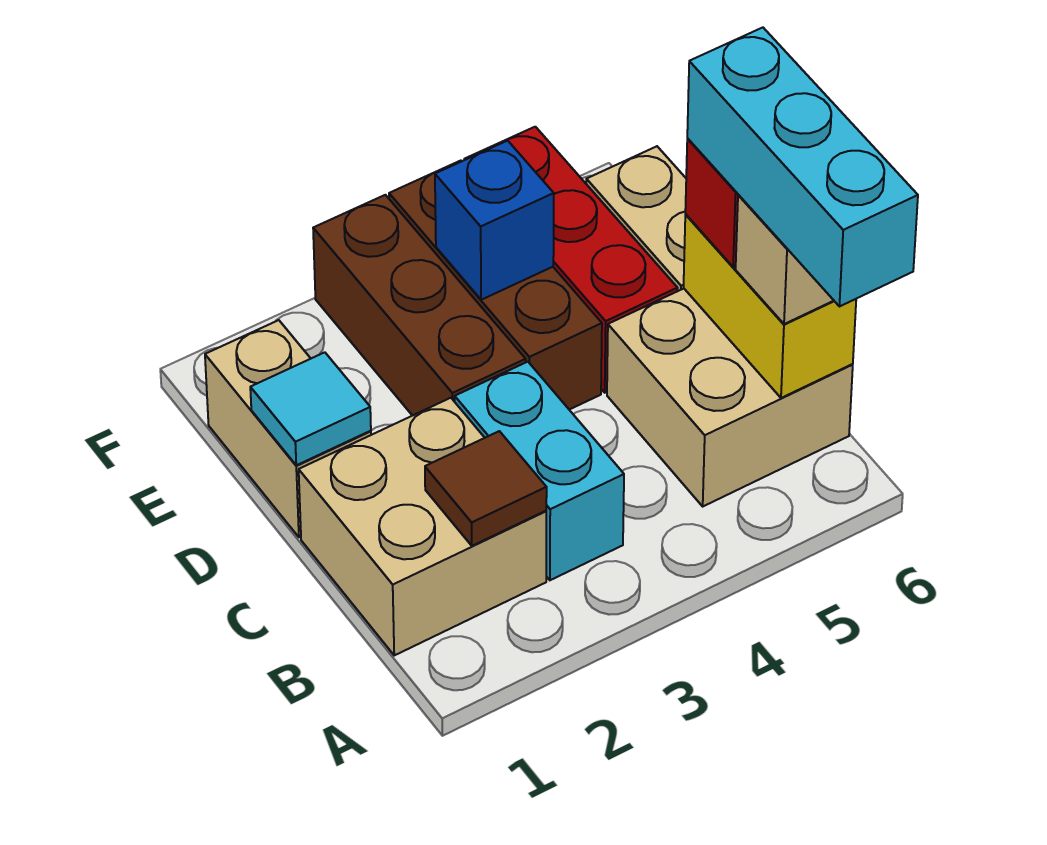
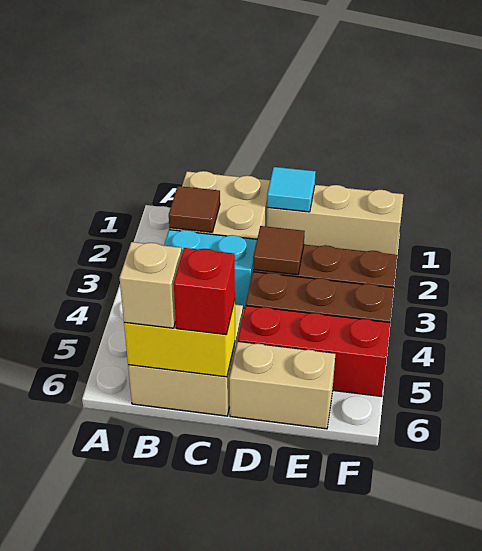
cyan 1x3 brick [687,28,918,307] -> none
tan 1x2 brick [205,320,371,537] -> tan 1x3 brick [267,185,403,255]
none -> brown 1x1 tile [253,226,305,275]
blue 1x1 brick [435,141,554,300] -> none

